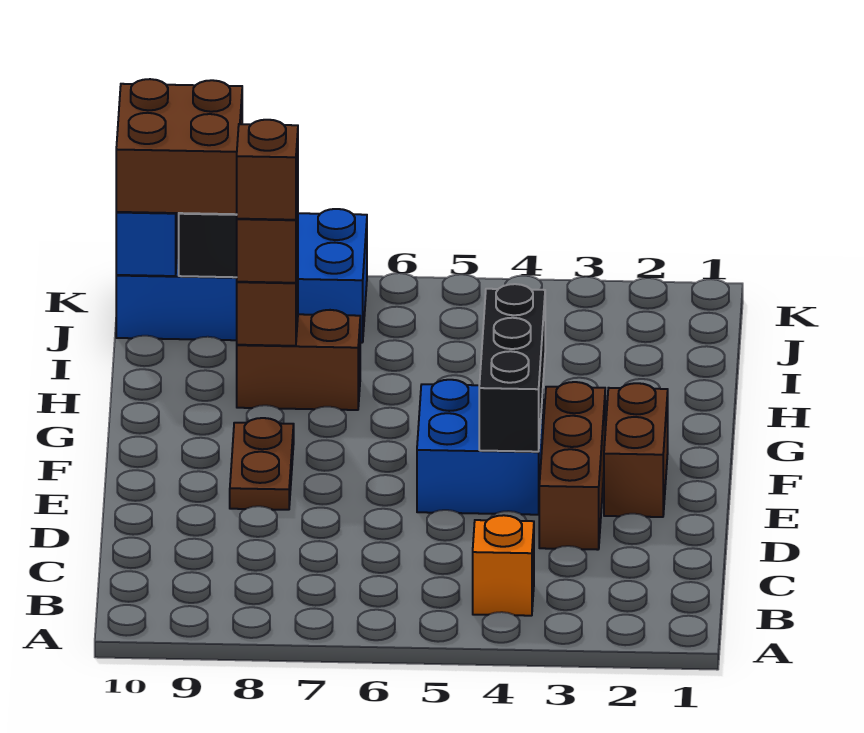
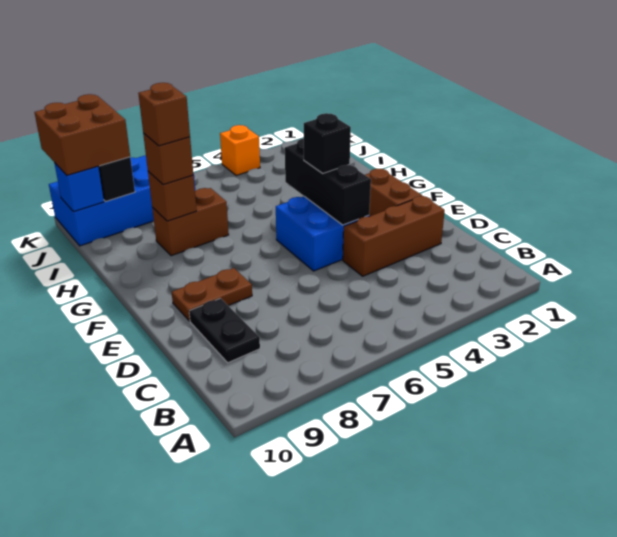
orange 1x1 brick [473,515,534,616] -> orange 1x1 brick moved to [220,125,260,175]
none -> black 1x2 plate [189,298,260,363]
brown 1x3 brick [539,382,605,550] -> brown 1x3 brick turned to [343,196,445,276]
brown 1x2 plate [230,418,294,510] -> brown 1x2 plate turned to [172,268,252,321]
none -> black 1x1 brick [303,113,351,174]

